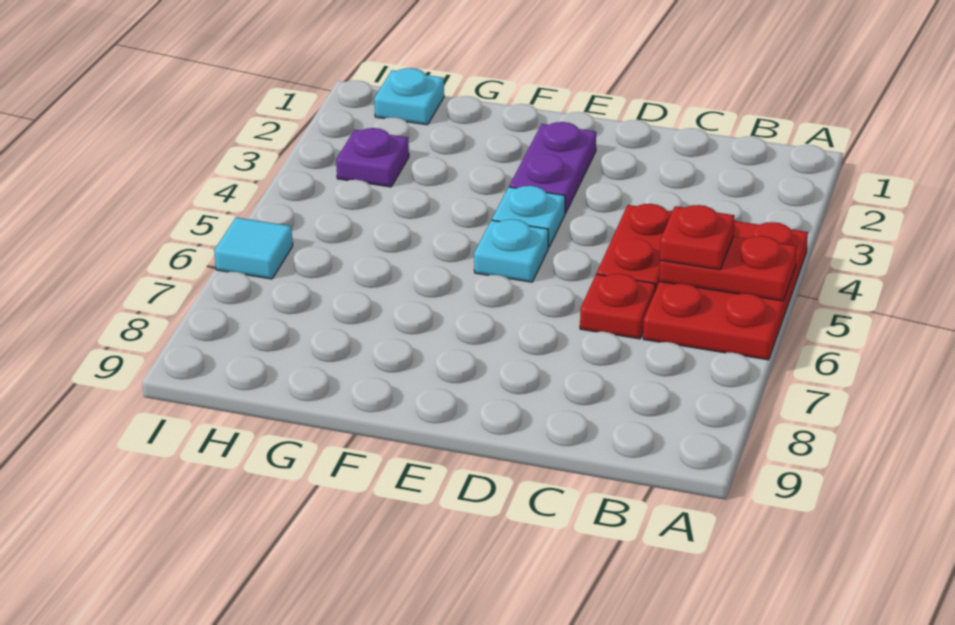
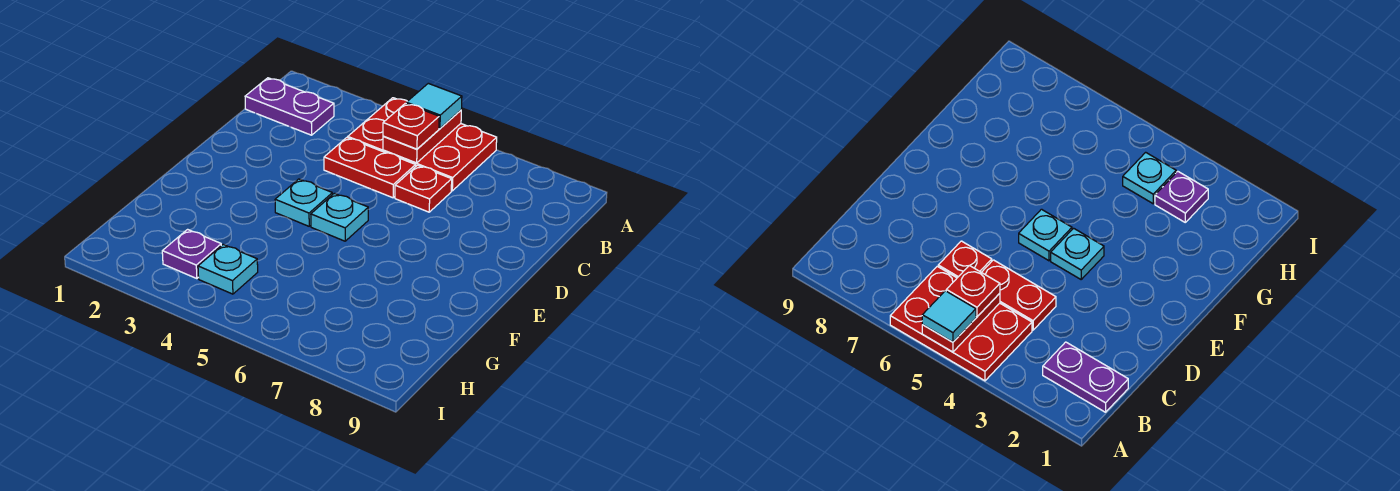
purple 1x2 plate [509,122,596,213] -> purple 1x2 plate moved to [245,78,334,135]
cyan 1x1 plate [374,68,444,125] -> cyan 1x1 plate moved to [198,245,258,294]
cyan 1x1 tile [214,218,293,279] -> cyan 1x1 tile moved to [406,83,462,129]

